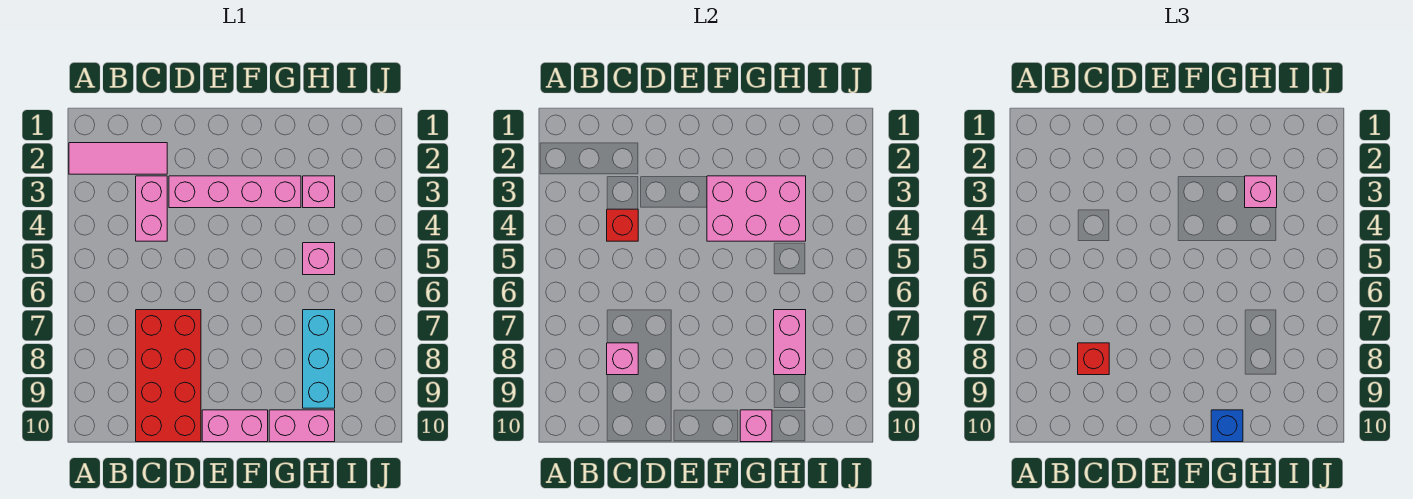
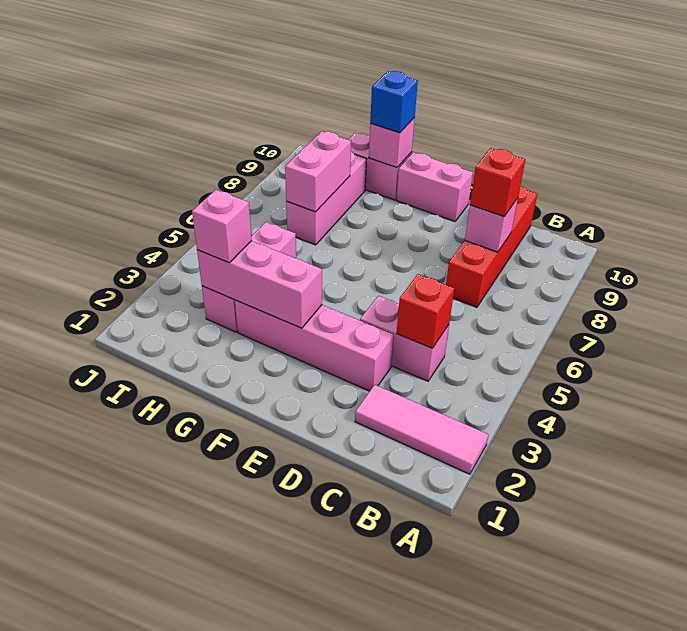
pink 1x2 brick [136,176,167,241] -> pink 1x2 brick turned to [360,296,449,381]
red 2x4 brick [136,310,201,442] -> red 1x4 brick [446,186,537,307]
pink 2x3 brick [707,176,806,241] -> pink 1x3 brick [197,241,322,328]
cyan 1x3 brick [303,310,335,408] -> pink 1x3 brick [286,152,366,245]

